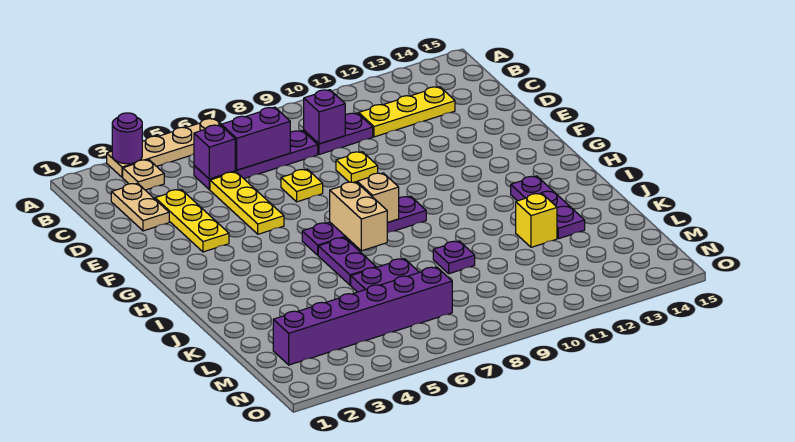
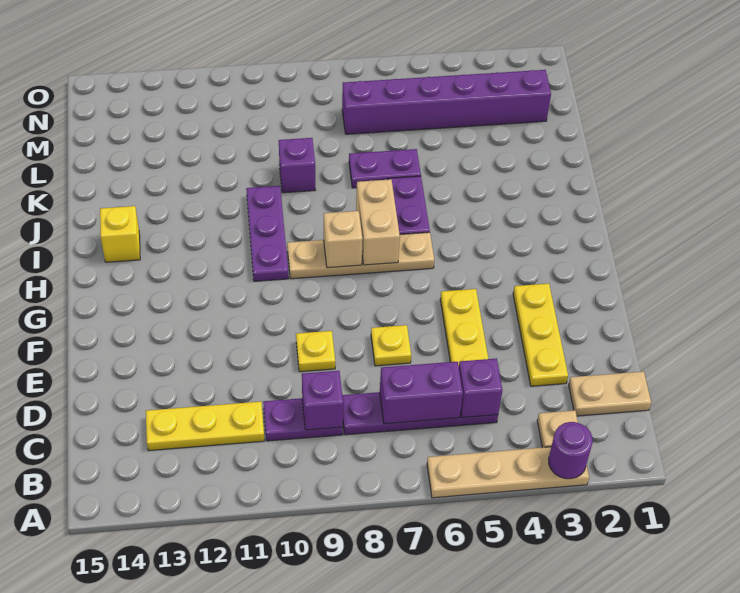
tan 1x2 plate [111,183,169,231] -> tan 1x2 plate turned to [569,371,651,416]
purple 1x4 plate [302,196,426,255] -> tan 1x4 plate [287,232,434,279]
purple 1x3 plate [511,176,585,239] -> purple 1x3 plate moved to [246,186,288,281]
purple 1x1 plate [433,241,475,274] -> purple 1x1 brick [279,138,315,193]
yellow 1x1 brick [516,193,557,247] -> yellow 1x1 brick moved to [100,206,140,262]

